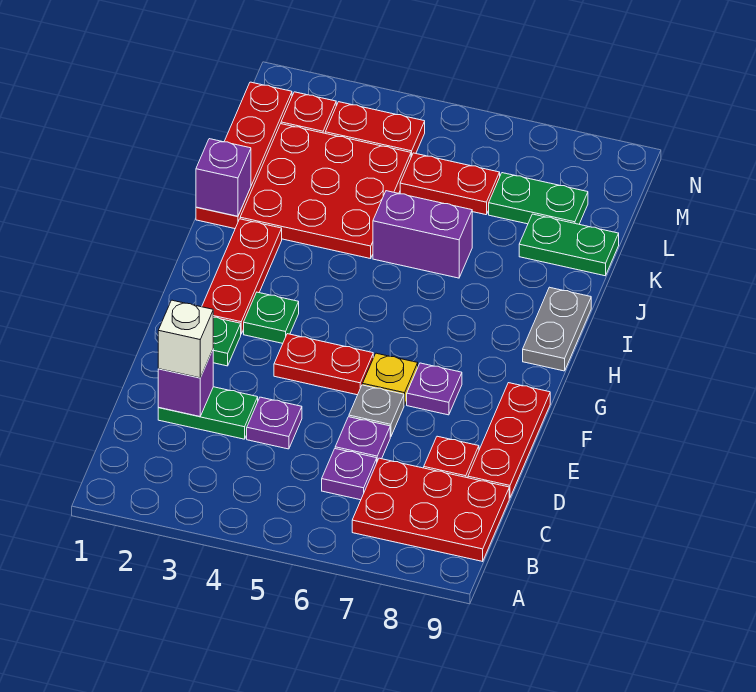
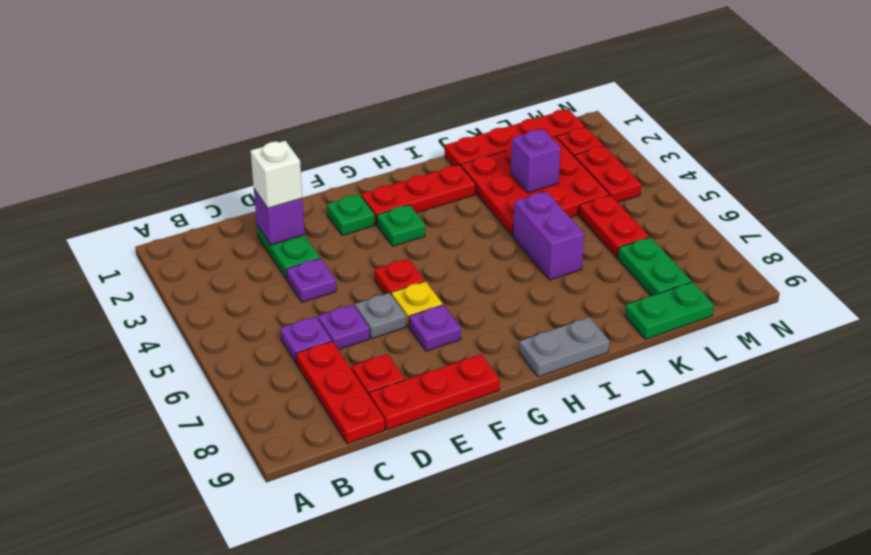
red 2x3 plate [352,458,509,561] -> red 1x3 plate [296,341,385,444]
red 1x2 plate [274,334,373,395] -> red 1x1 plate [375,259,425,294]
purple 1x1 brick [196,139,251,216] -> purple 1x1 brick moved to [511,129,561,193]
green 1x2 plate [519,214,619,276] -> green 1x2 plate turned to [625,282,714,339]

